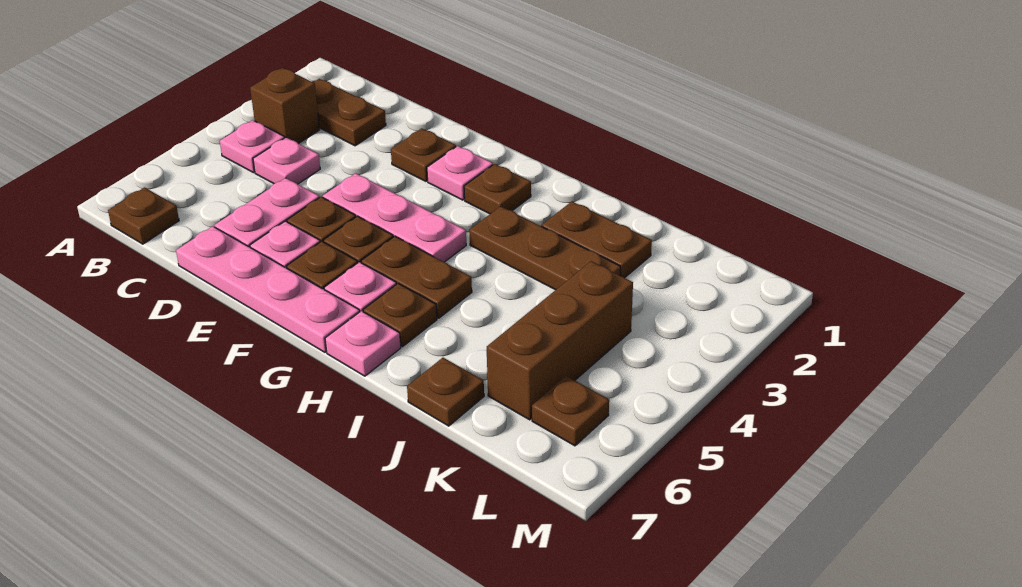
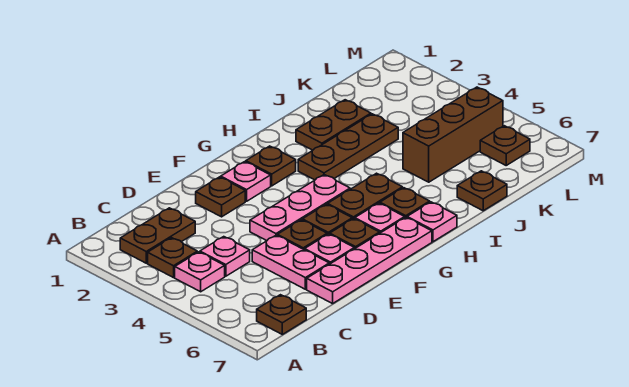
brown 1x1 brick [250,68,320,144] -> brown 1x1 plate [148,238,197,278]
brown 1x3 brick [487,261,633,420] -> brown 1x3 brick turned to [403,87,503,182]

